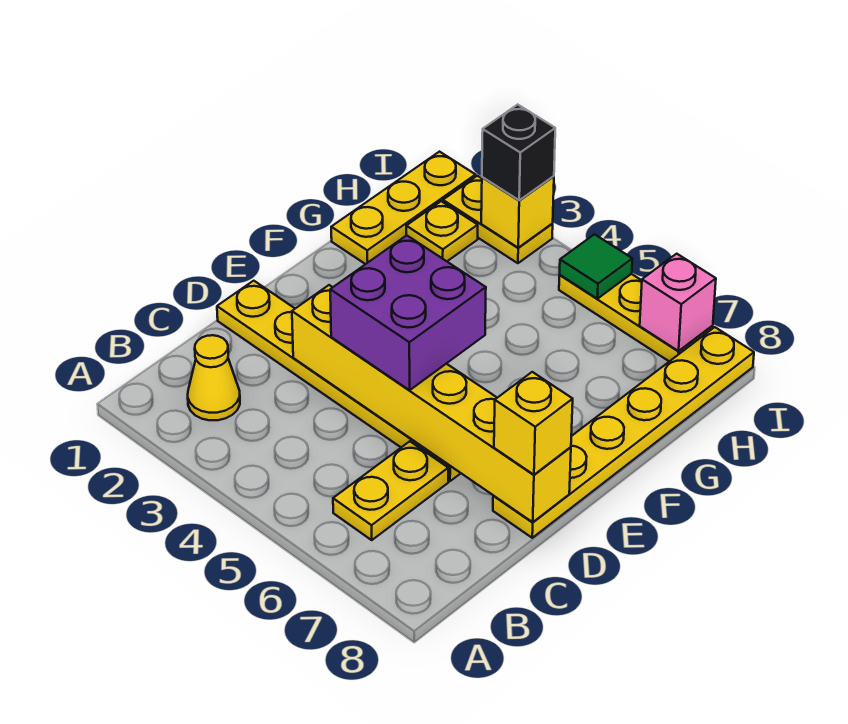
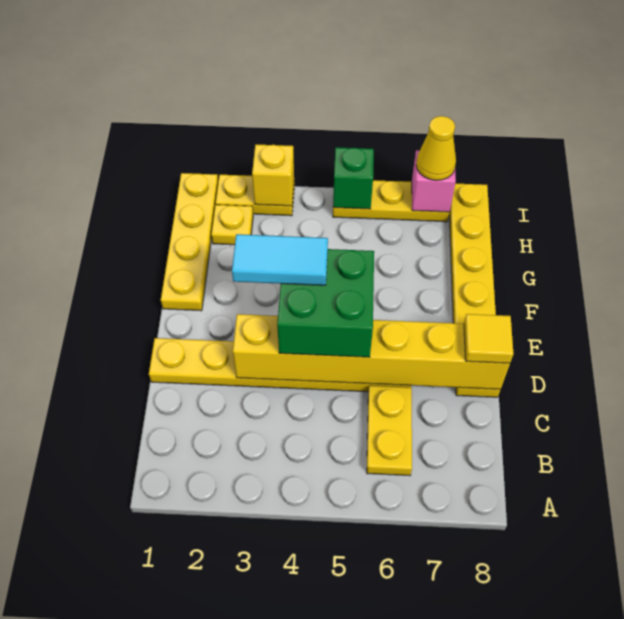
yellow 1x1 cone [188,335,240,420] -> yellow 1x1 cone moved to [416,116,456,180]
purple 2x2 brick [330,235,486,390] -> green 2x2 brick [277,249,374,357]
yellow 1x1 brick [494,372,573,475] -> yellow 1x1 tile [464,314,513,363]
none -> cyan 1x2 tile [232,234,328,285]
yellow 1x3 plate [331,152,476,264] -> yellow 1x4 plate [161,173,218,311]
black 1x1 brick [482,105,555,200] -> none
green 1x1 tile [560,234,632,299] -> green 1x1 brick [333,147,374,209]

